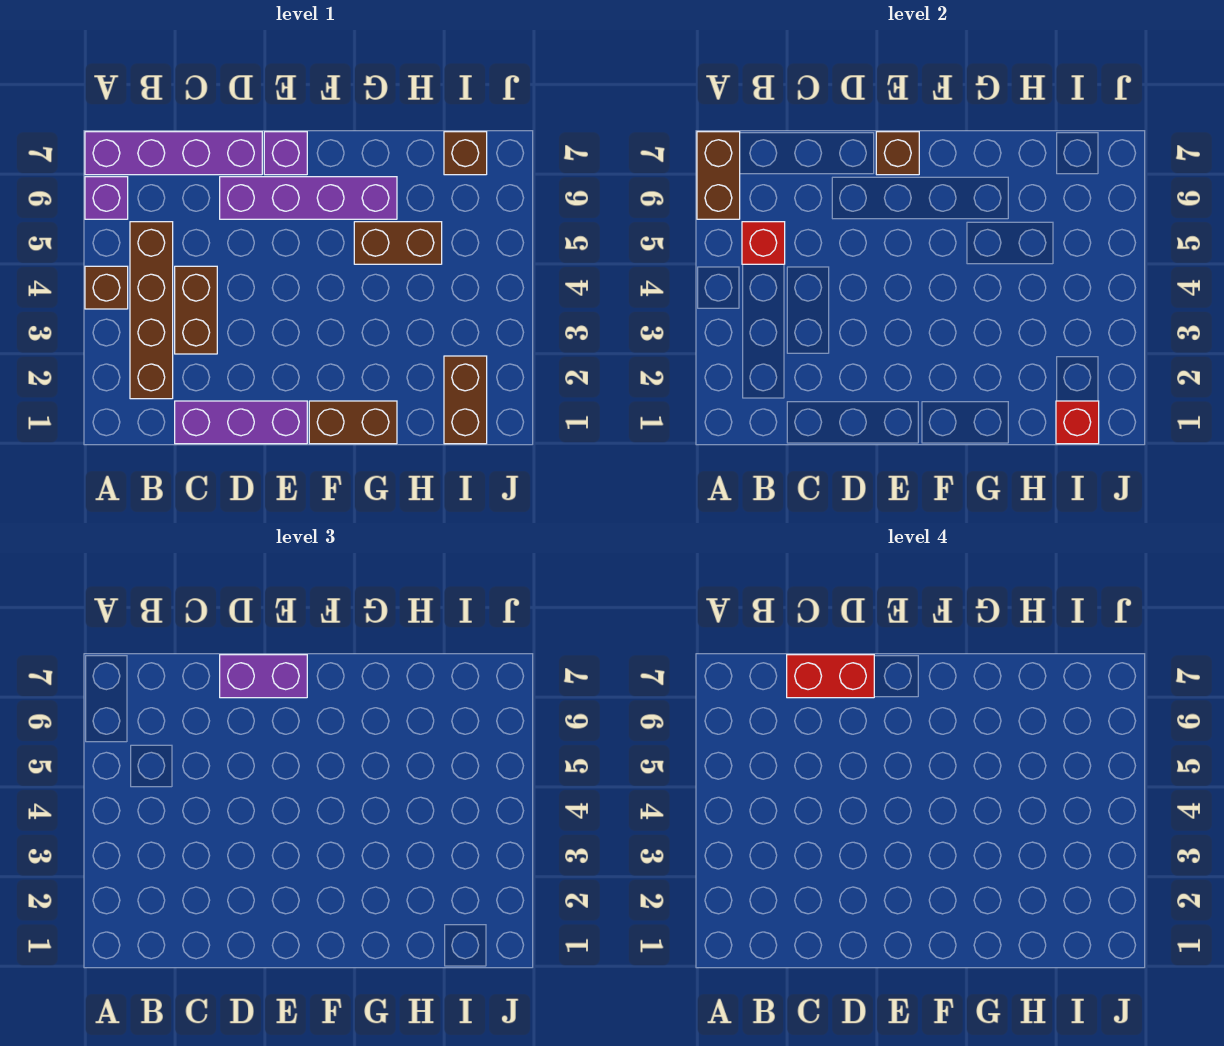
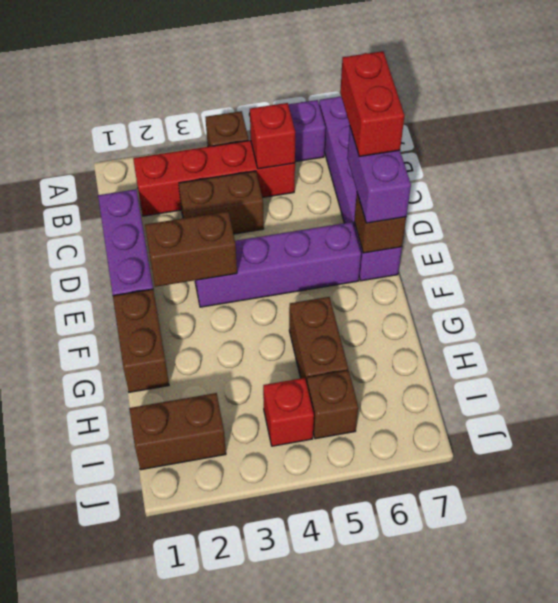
brown 1x2 brick [697,132,740,219] -> brown 1x2 brick moved to [145,211,237,287]
brown 1x4 brick [130,222,173,399] -> red 1x4 brick [133,140,295,216]
purple 1x4 brick [220,177,397,219] -> purple 1x4 brick turned to [195,222,361,307]
red 1x1 brick [1056,401,1099,444] -> red 1x1 brick moved to [263,378,314,446]
brown 1x1 brick [444,132,487,175] -> brown 1x1 brick moved to [307,370,358,439]

